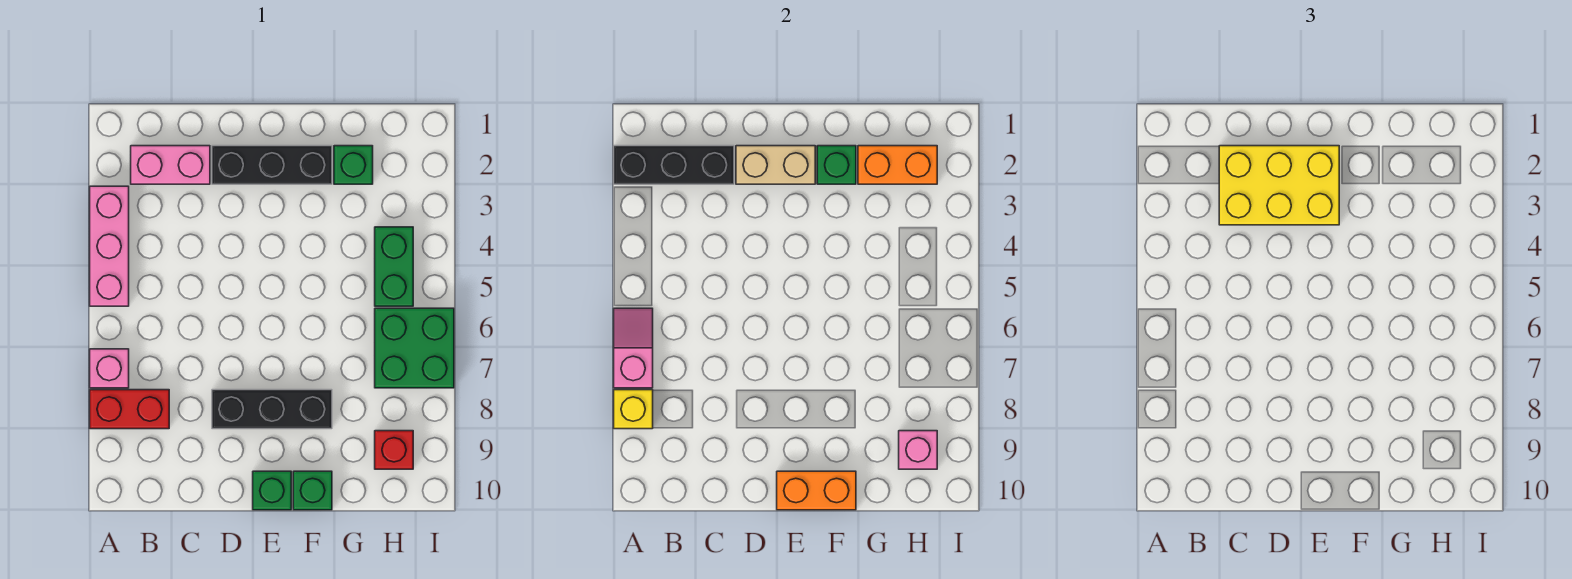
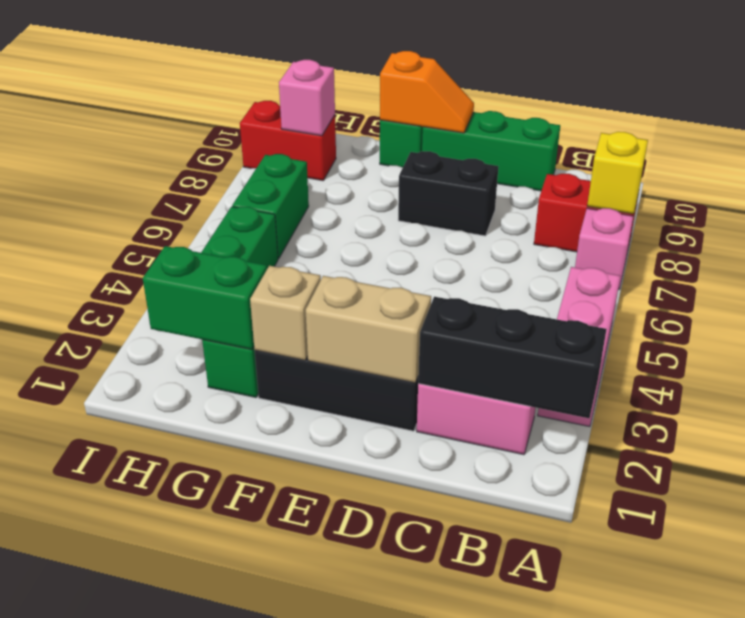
pink 1x2 slope [614,308,653,388] -> none
yellow 2x3 brick [1219,146,1339,225] -> none
black 1x3 brick [212,390,332,429] -> black 1x2 brick [398,151,498,236]
green 1x1 brick [253,471,291,510] -> green 1x3 brick [422,111,560,191]
orange 1x2 brick [777,471,856,510] -> orange 1x2 slope [380,51,474,133]
green 1x1 brick [817,146,856,184] -> tan 1x1 brick [250,266,321,360]
orange 1x2 brick [858,146,937,184] -> green 1x2 brick [143,246,267,349]
green 2x2 brick [375,308,454,388] -> green 1x2 brick [232,154,309,259]
red 1x1 brick [375,431,413,469] -> red 1x2 brick [240,101,336,180]

